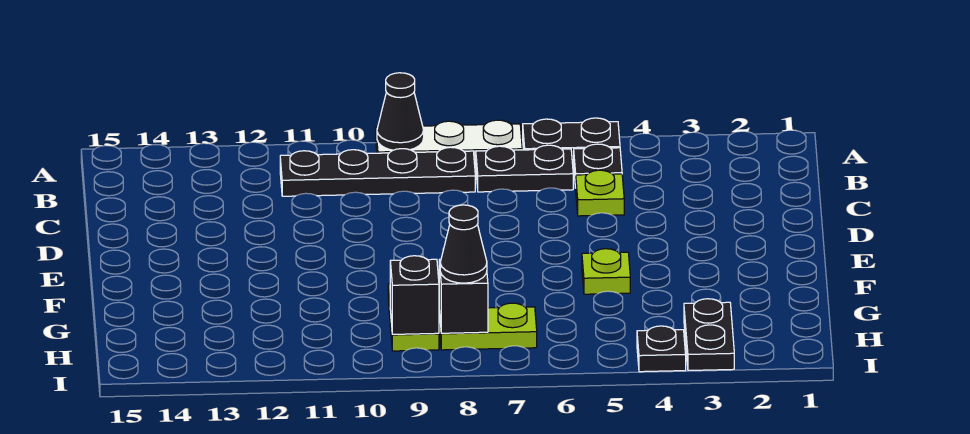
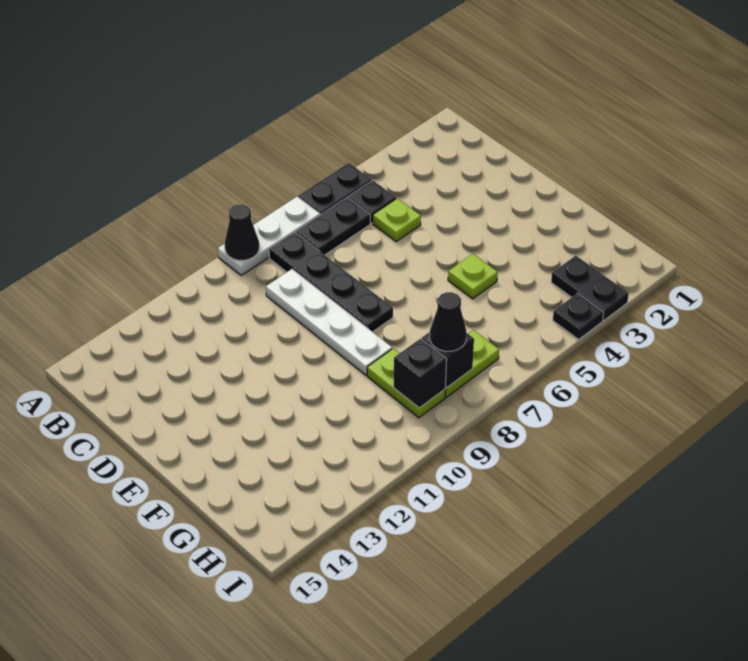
black 1x4 plate [280,147,475,196] -> black 1x4 plate turned to [269,232,393,332]
none -> white 1x4 plate [266,269,392,375]

